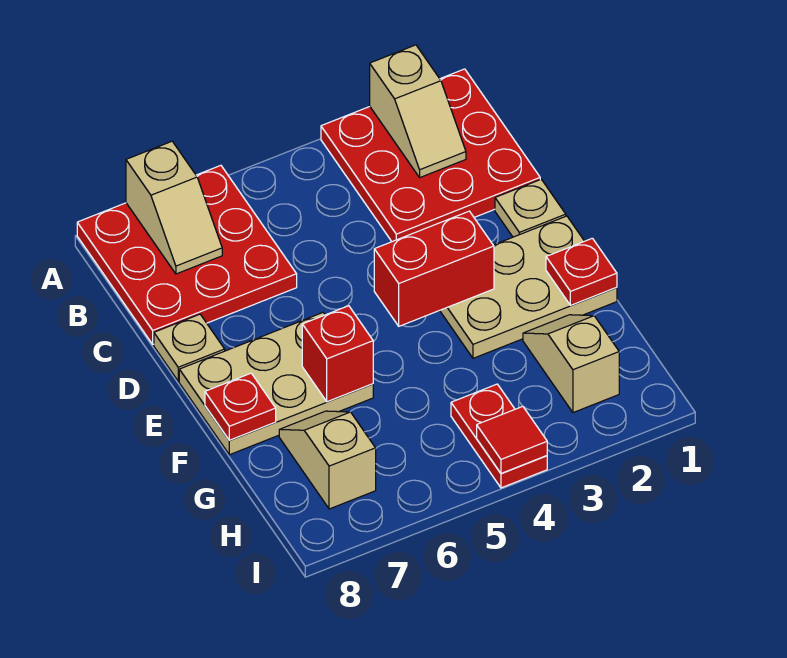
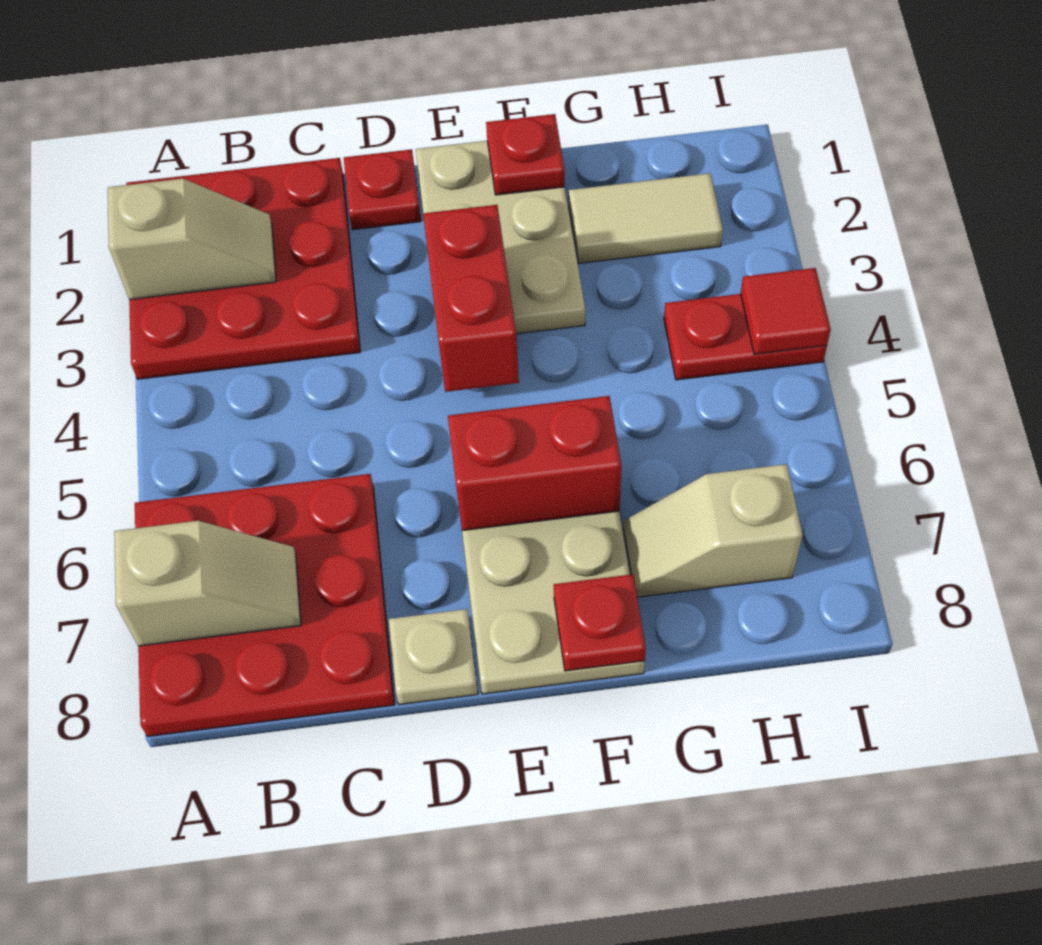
tan 1x1 plate [495,179,566,237] -> red 1x1 plate [344,149,421,230]
red 1x1 brick [302,306,373,402] -> red 1x2 brick [448,396,621,531]
tan 1x2 slope [523,315,619,413] -> tan 1x2 tile [569,173,723,263]

